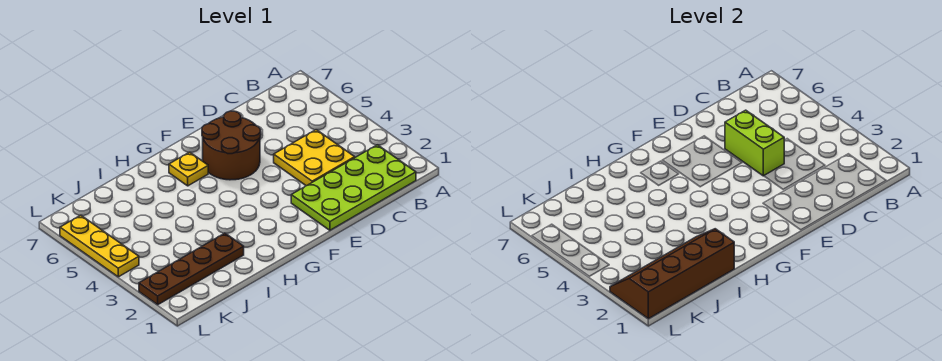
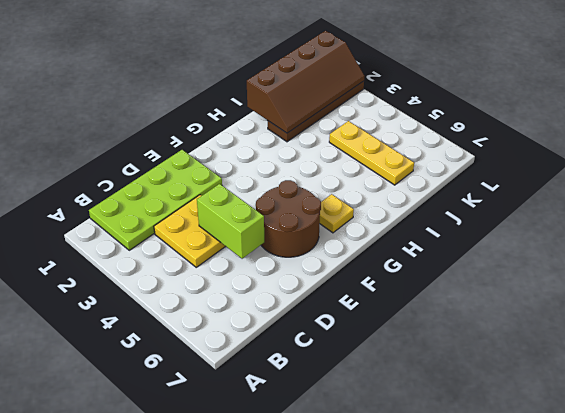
yellow 1x3 plate [60,215,139,277] -> yellow 1x3 plate moved to [329,121,414,185]

